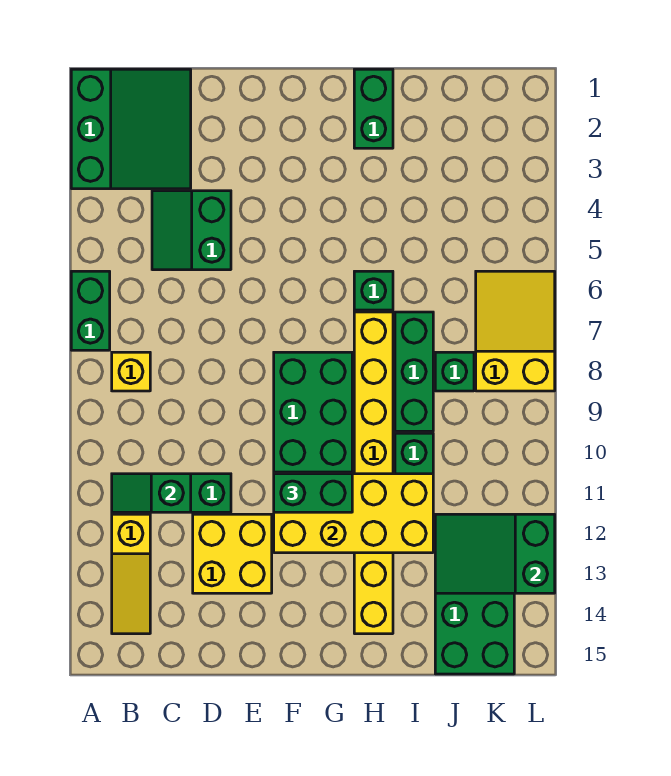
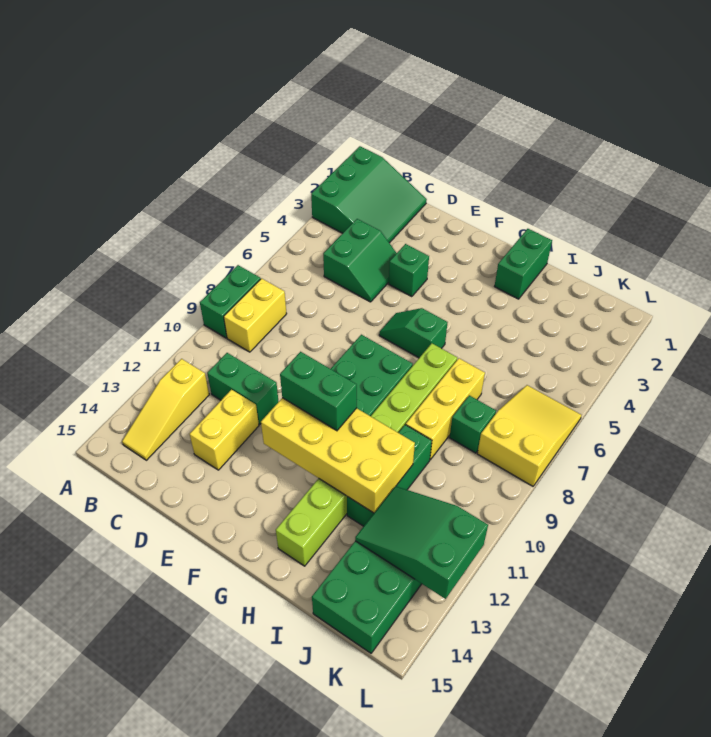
green 1x2 brick [71,271,110,350] -> green 1x2 brick moved to [200,265,261,338]
yellow 1x1 brick [112,352,150,391] -> yellow 1x2 brick [224,278,287,352]
green 1x2 slope [112,474,191,512] -> green 1x2 slope moved to [379,308,448,358]
green 2x2 slope [152,191,231,270] -> green 2x2 slope turned to [323,219,397,302]
yellow 2x2 brick [193,514,272,593] -> yellow 1x2 brick [190,390,259,470]
green 1x1 brick [354,271,393,310] -> green 1x1 brick moved to [389,244,429,297]
yellow 1x8 brick [354,312,393,634] -> lime 1x8 brick [276,343,457,566]
green 1x3 brick [395,312,433,431] -> yellow 1x3 brick [406,358,485,460]

